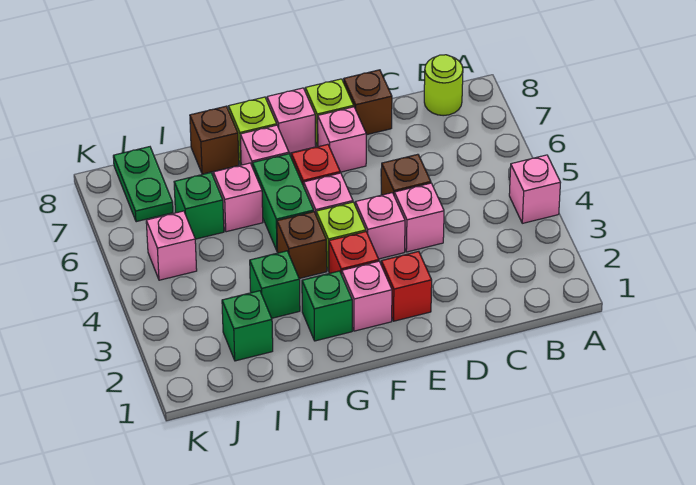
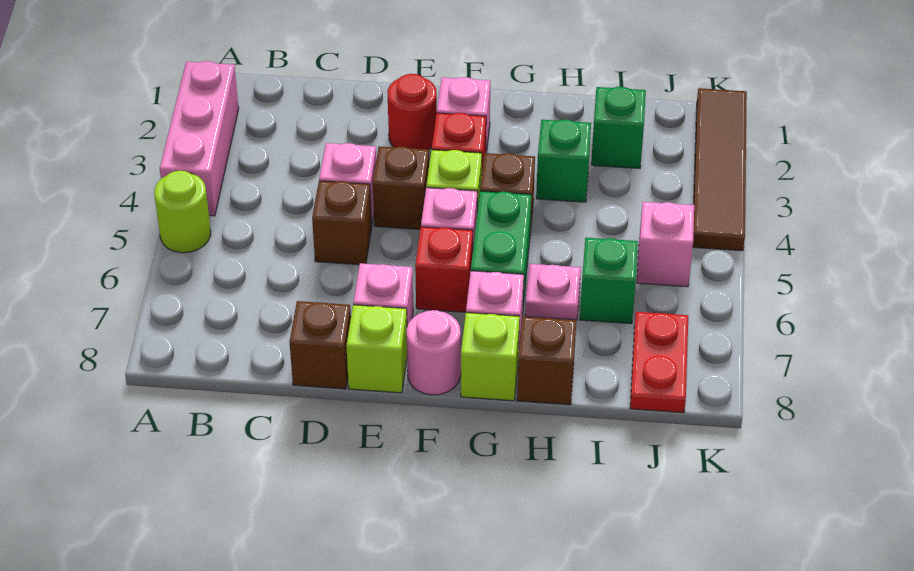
pink 1x1 brick [509,155,561,223] -> pink 1x3 brick [160,61,239,216]
lime 1x1 round brick [424,55,463,116] -> lime 1x1 round brick moved to [154,171,211,253]
red 1x1 brick [381,251,432,321] -> red 1x1 round brick [387,74,437,150]
pink 1x1 brick [355,193,405,259] -> brown 1x1 brick [373,146,429,229]
pink 1x1 brick [267,88,316,153] -> pink 1x1 round brick [406,310,461,395]
green 1x1 brick [302,271,352,341] -> none
pink 1x1 brick [213,163,263,232] -> pink 1x1 plate [525,264,581,320]
green 1x2 plate [113,147,173,222] -> red 1x2 plate [630,312,688,413]
none -> brown 1x4 tile [693,88,747,251]

